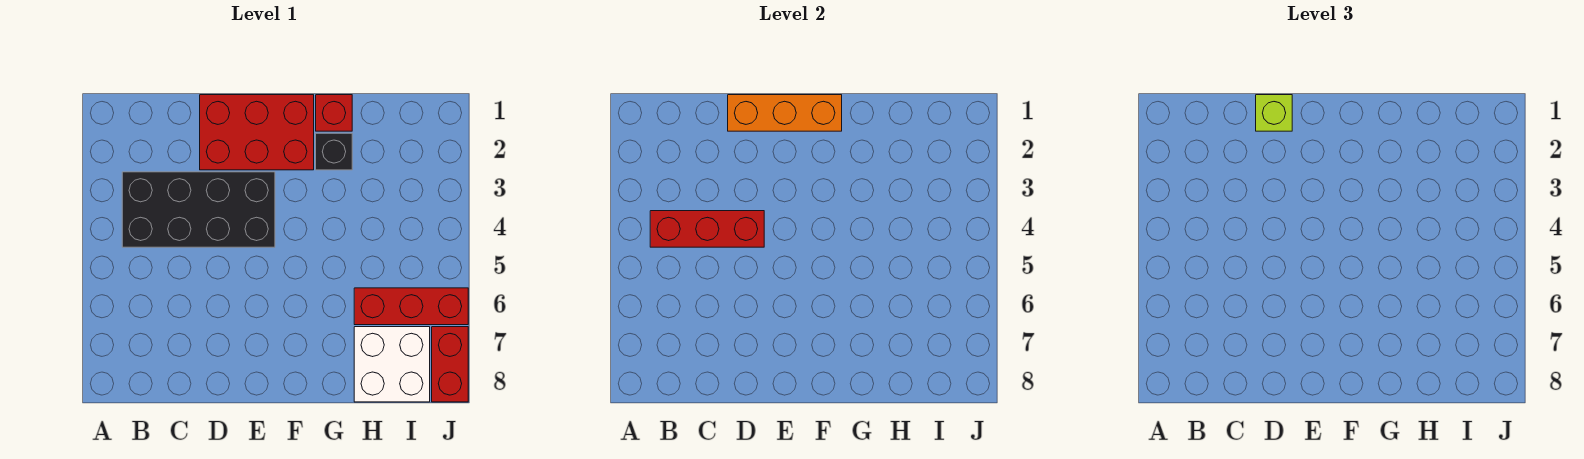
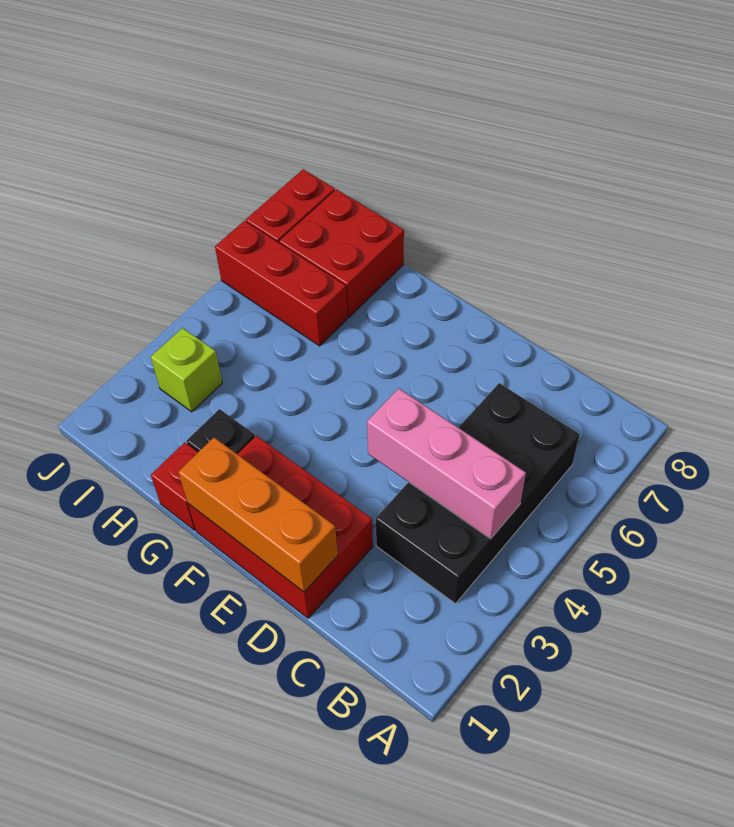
black 2x4 brick [122,172,275,247] -> black 2x4 brick turned to [376,383,580,604]
red 1x3 brick [650,211,764,247] -> pink 1x3 brick [367,389,526,539]
lime 1x1 brick [1256,95,1292,131] -> lime 1x1 brick moved to [151,328,222,412]
white 2x2 brick [354,327,430,402] -> red 2x2 brick [279,189,404,317]

